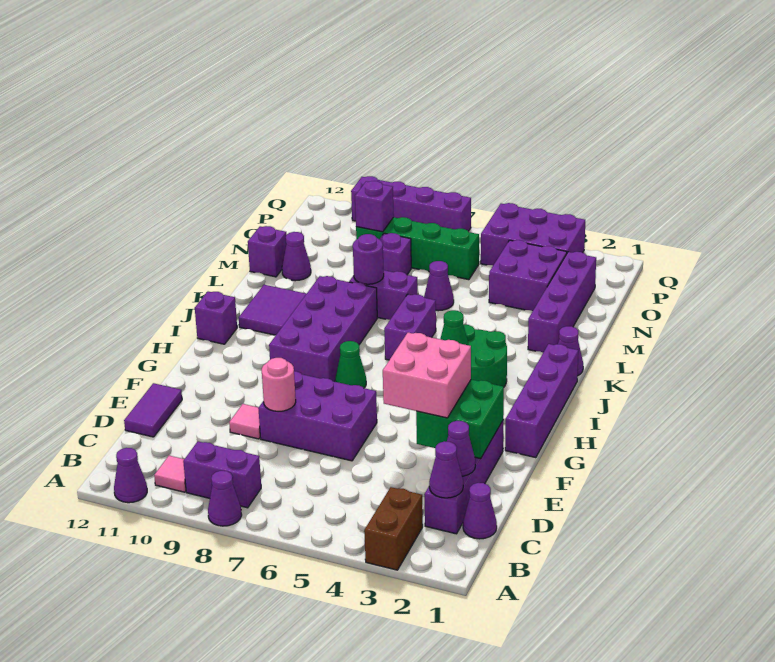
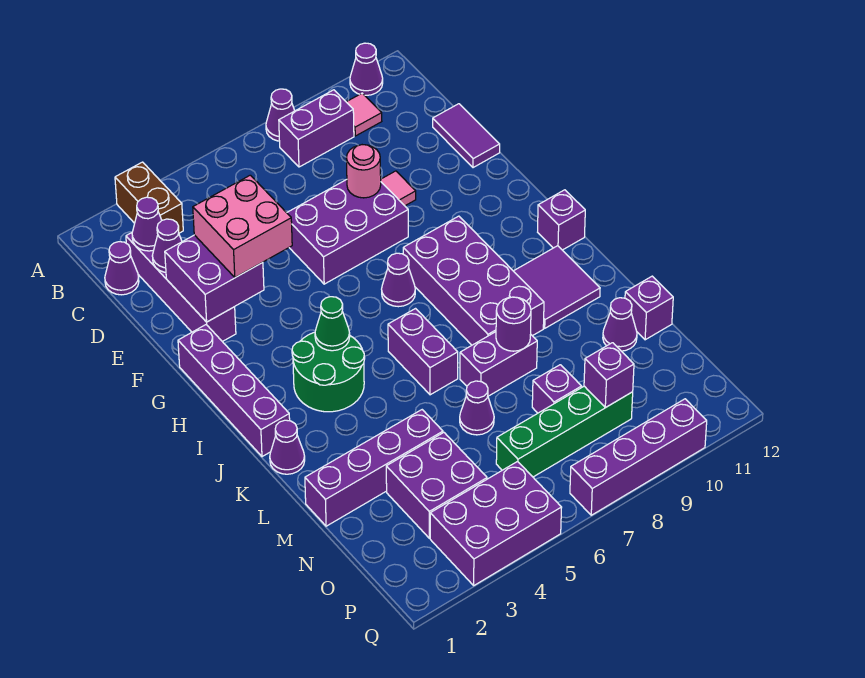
green 2x2 brick [416,379,504,459] -> purple 2x2 brick [165,235,264,322]
green 1x1 cone [335,341,366,388] -> purple 1x1 cone [382,253,415,307]
purple 1x4 brick [528,252,596,352] -> purple 1x4 brick turned to [305,410,443,526]

